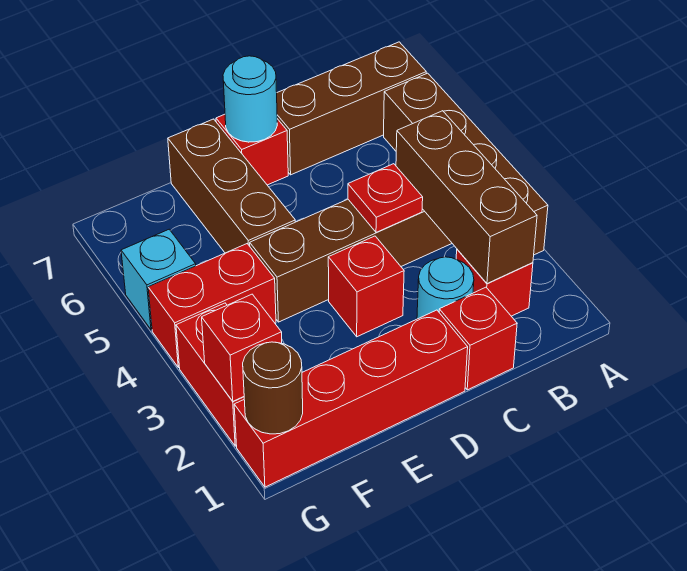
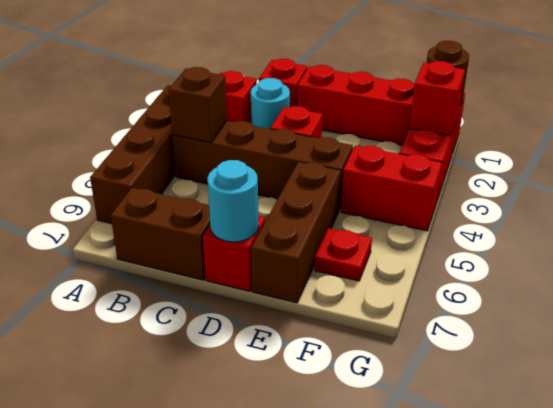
brown 1x3 brick [277,42,426,175] -> brown 1x2 brick [111,188,210,280]
brown 1x3 brick [396,111,537,284] -> brown 1x1 brick [168,67,227,142]
red 1x1 plate [348,164,423,232] -> red 1x1 plate moved to [315,228,372,281]
cyan 1x1 brick [121,229,196,330] -> none

